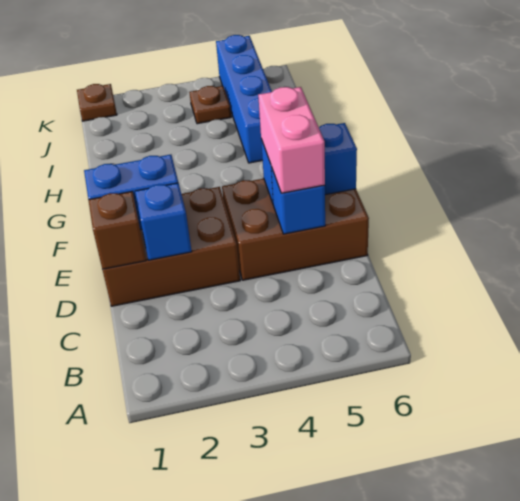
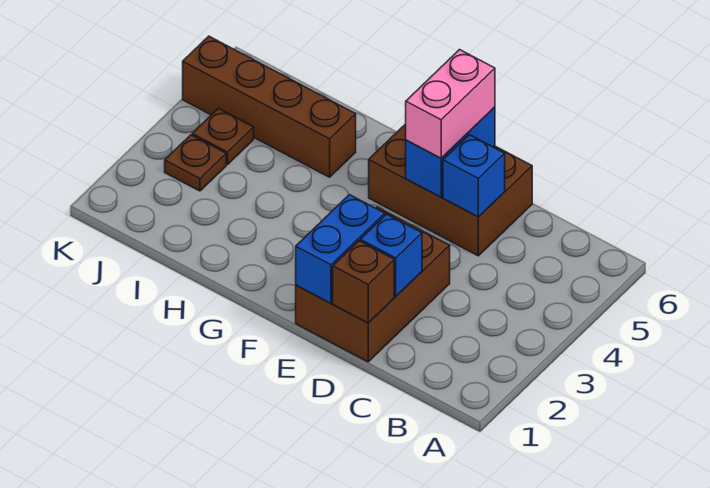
brown 2x3 brick [222,178,369,280] -> brown 2x3 brick turned to [369,124,532,256]
pink 1x2 brick [258,87,325,193] -> pink 1x2 brick turned to [406,50,495,158]
blue 1x4 brick [216,35,272,163] -> brown 1x4 brick [183,36,356,177]
brown 1x1 plate [77,84,117,121] -> brown 1x1 plate moved to [165,135,226,191]

